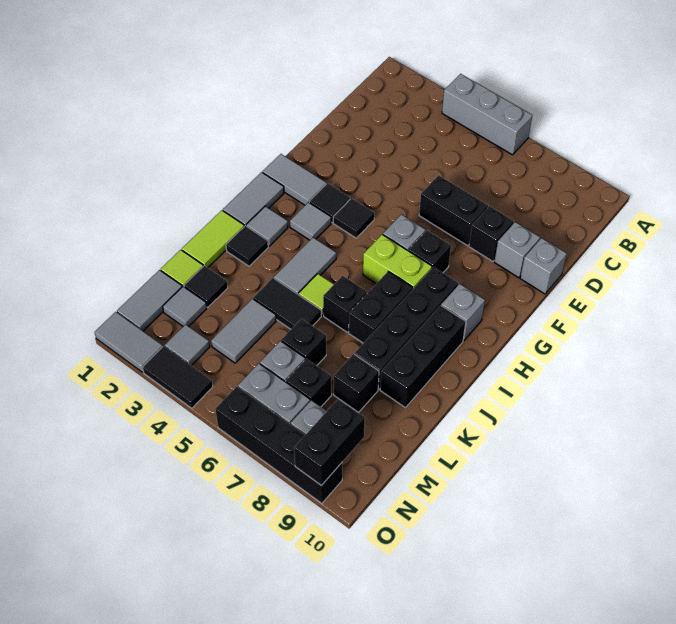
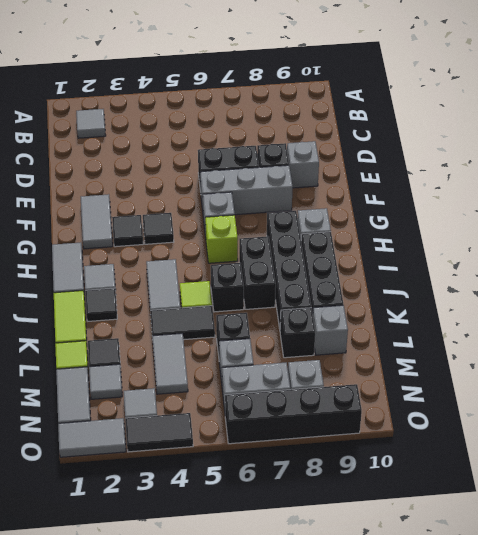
grey 1x3 brick [442,74,532,155] -> grey 1x3 brick moved to [200,165,293,215]
grey 1x1 brick [520,238,567,294] -> grey 1x1 brick moved to [313,305,348,355]
grey 1x2 tile [262,154,326,205] -> grey 1x2 tile turned to [81,194,113,249]
black 1x1 brick [408,230,451,273] -> none
grey 1x1 tile [290,202,331,240] -> grey 1x1 tile moved to [76,109,106,138]
lime 1x2 brick [363,234,432,289] -> lime 1x1 brick [205,215,238,263]
black 1x1 brick [286,359,332,407] -> none
black 1x2 brick [294,399,365,486] -> none

